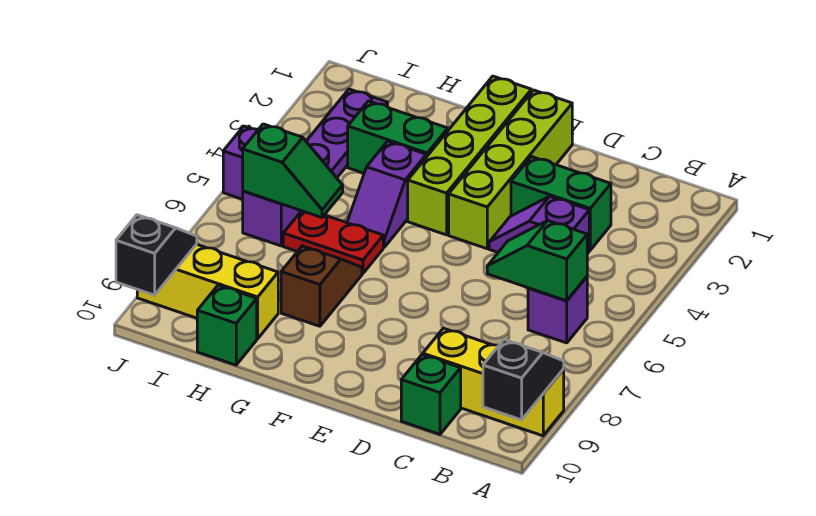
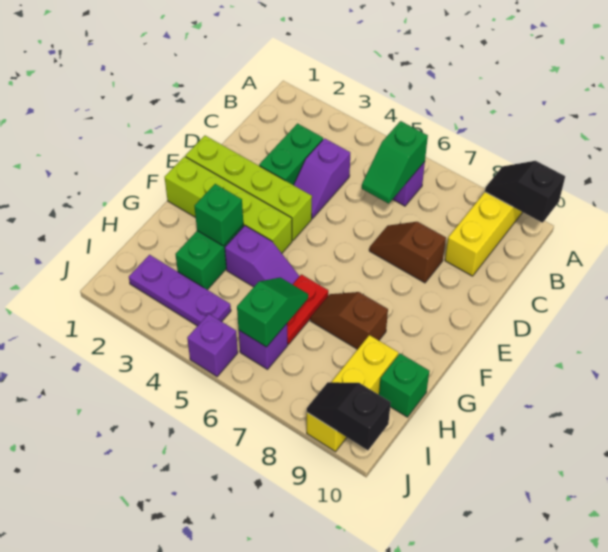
green 1x1 brick [401,355,461,434] -> green 1x1 brick moved to [194,184,243,246]
none -> brown 1x2 slope [369,222,446,283]

